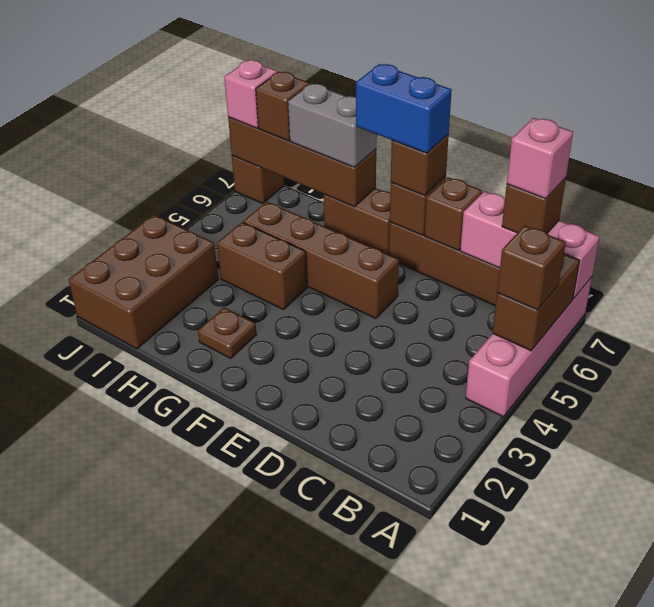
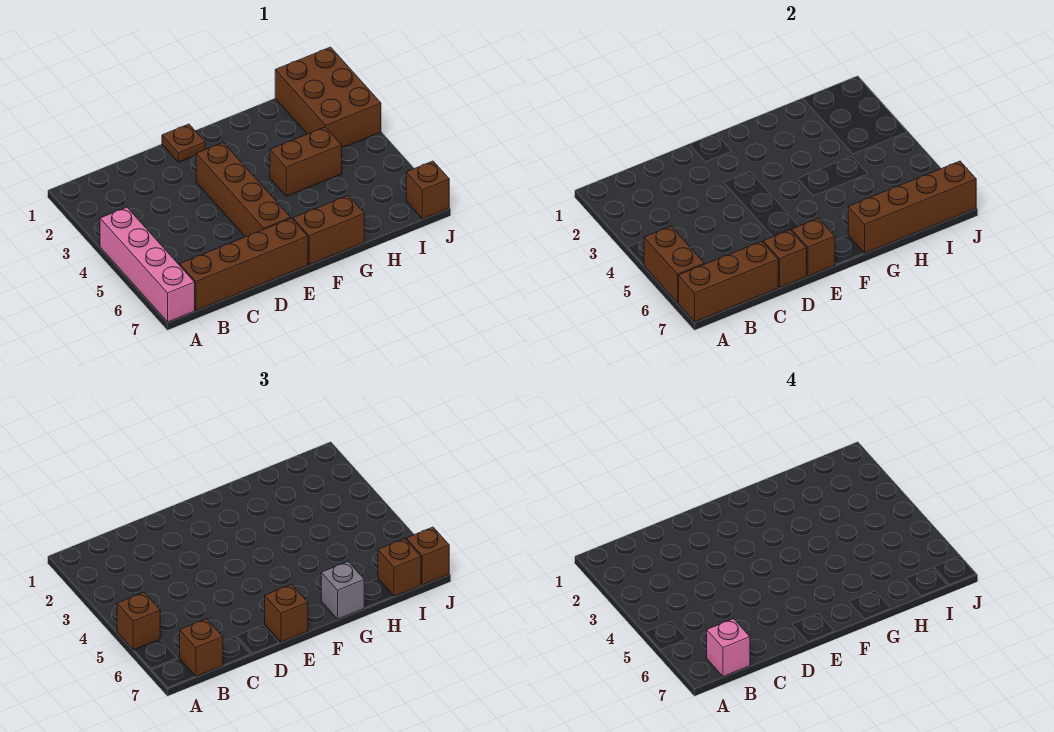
pink 1x3 brick [460,191,600,299] -> brown 1x3 brick [678,241,778,322]
brown 1x4 brick [243,202,399,319] -> brown 1x4 brick turned to [196,143,291,237]
blue 1x2 brick [356,64,452,153] -> none
brown 1x1 plate [198,307,257,358] -> brown 1x1 plate moved to [162,124,205,162]
grey 1x2 brick [288,83,377,167] -> grey 1x1 brick [321,562,364,619]
pink 1x1 brick [224,60,278,128] -> brown 1x1 brick [406,527,449,585]

